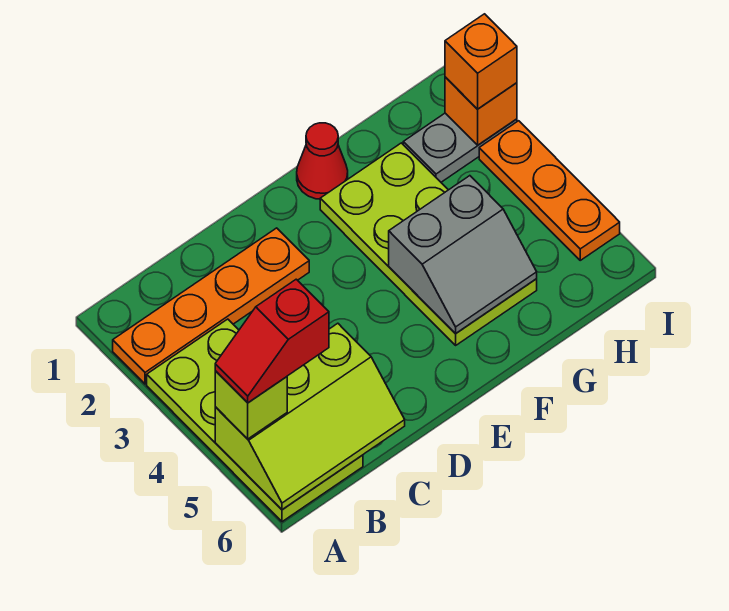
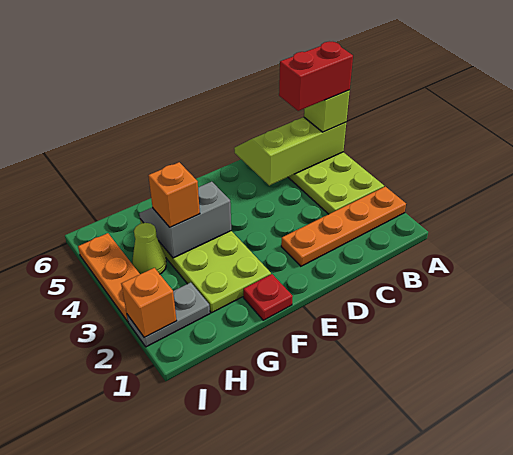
red 1x2 slope [215,279,329,403] -> red 1x2 brick [279,41,353,111]
red 1x1 cone [297,123,348,199] -> red 1x1 plate [243,274,293,320]
none -> lime 1x1 cone [132,223,166,274]
orange 1x1 brick [445,14,517,109] -> orange 1x1 brick moved to [148,162,200,227]

